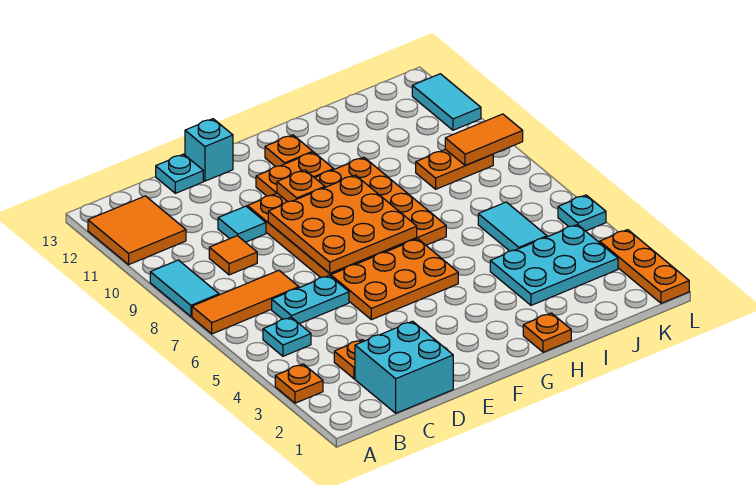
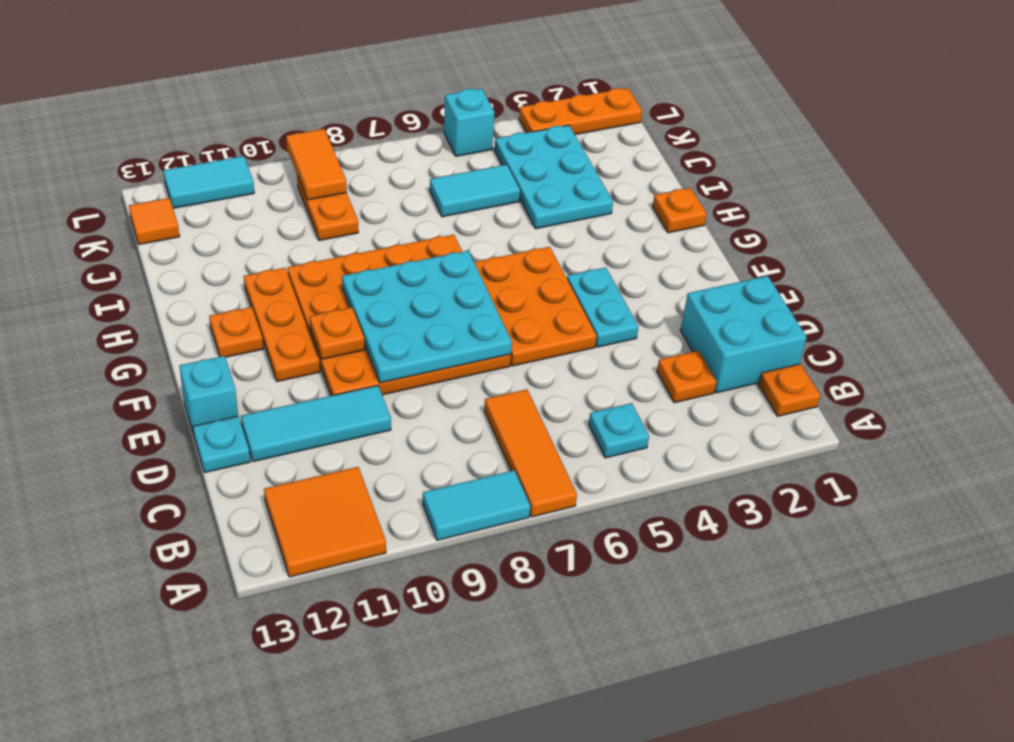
orange 1x1 plate [275,364,323,403] -> orange 1x1 plate moved to [759,364,820,416]
cyan 1x2 plate [272,275,349,324] -> cyan 1x2 plate moved to [567,267,638,347]
orange 1x1 tile [209,236,257,275] -> orange 1x1 tile moved to [129,198,180,245]
cyan 1x1 tile [218,206,266,242] -> cyan 1x3 tile [241,386,391,462]
orange 3x3 plate [268,175,417,273] -> cyan 3x3 plate [342,251,512,383]
orange 1x2 plate [256,152,334,196] -> orange 1x3 plate [244,268,320,382]
cyan 1x1 plate [558,195,606,231] -> cyan 1x1 brick [444,88,495,156]

